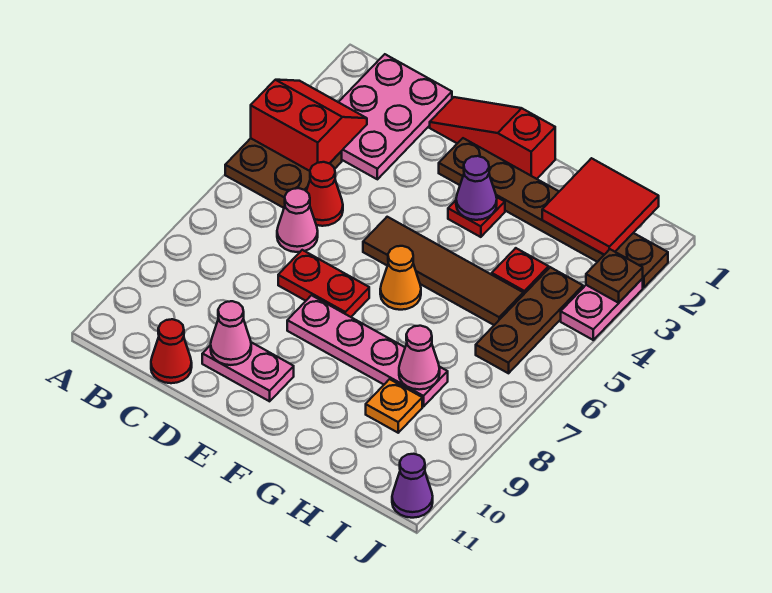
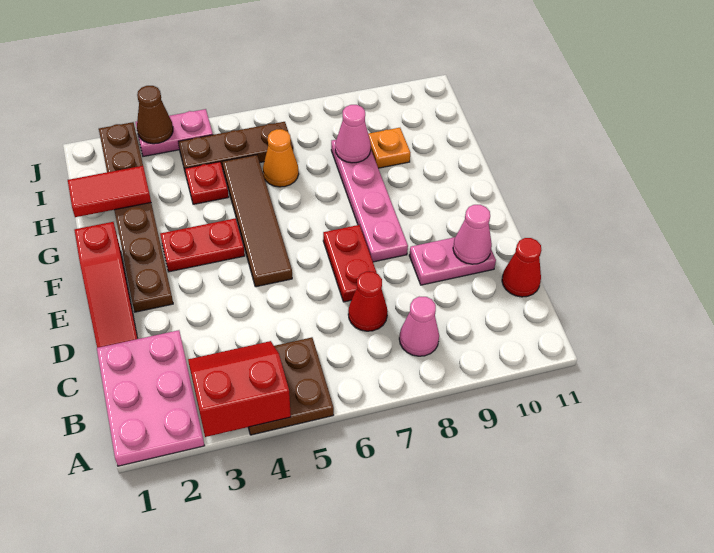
red 2x2 slope [251,80,367,171] -> red 2x2 slope turned to [188,341,291,437]
pink 2x3 plate [339,54,452,179] -> pink 2x3 plate turned to [97,330,205,466]
red 1x1 cone [306,162,343,226] -> red 1x1 cone moved to [348,272,388,331]
pink 1x1 cone [277,188,318,252] -> pink 1x1 cone moved to [399,297,439,356]
pink 1x2 plate [202,342,294,401] -> pink 1x2 plate turned to [409,237,496,285]
red 1x1 plate [448,197,505,237] -> red 1x2 plate [160,218,245,272]
purple 1x1 cone [456,156,497,220] -> none
orange 1x1 cone [380,246,421,310] -> orange 1x1 cone moved to [263,129,299,187]
red 2x2 tile [542,158,659,255] -> red 1x2 tile [68,166,151,217]
brown 1x1 plate [586,249,643,303] -> brown 1x1 cone [137,86,173,144]
purple 1x1 cone [392,454,433,518] -> none

